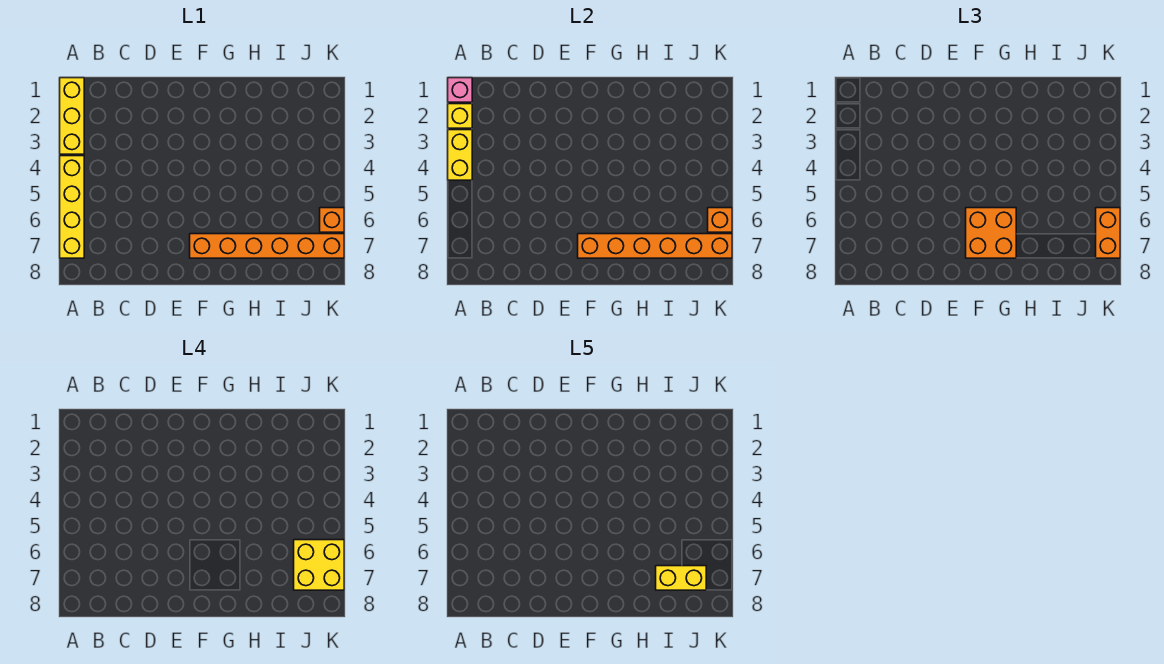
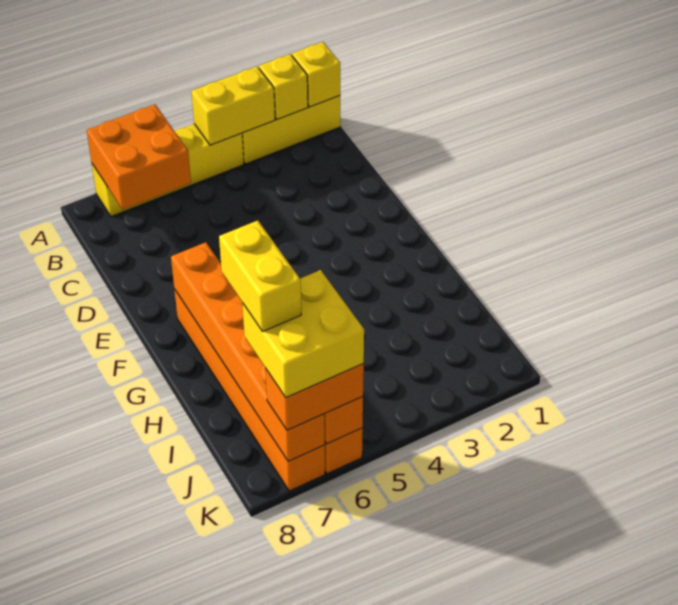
pink 1x1 brick [448,78,472,102] -> yellow 1x1 brick [292,42,340,107]
orange 2x2 brick [966,208,1016,258] -> orange 2x2 brick moved to [87,104,191,209]

